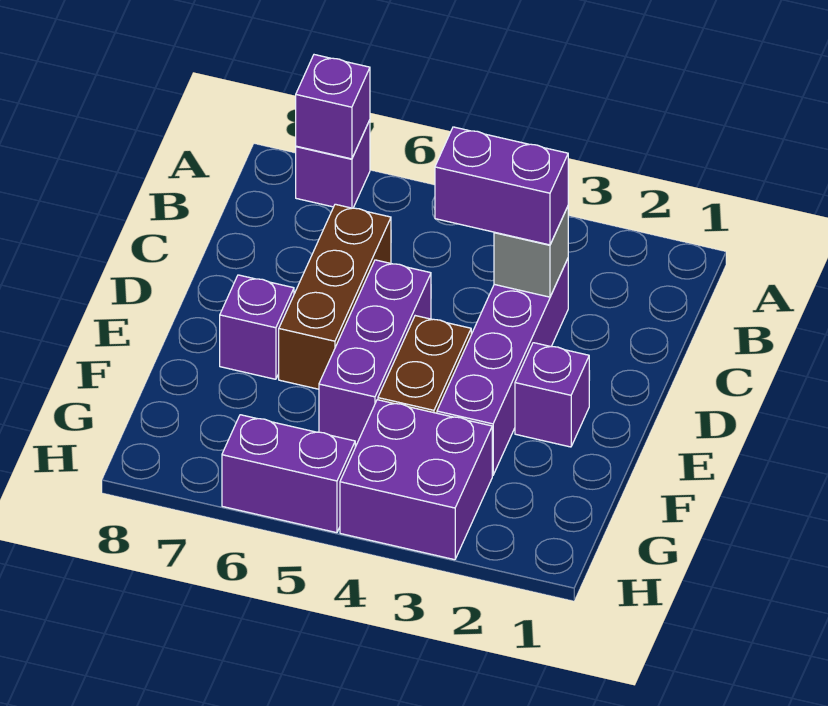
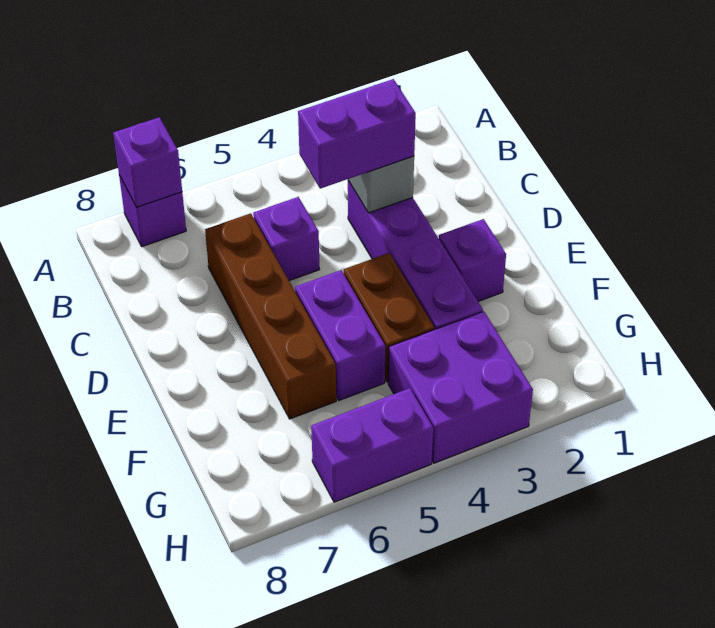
brown 1x3 brick [279,204,391,389] -> brown 1x4 brick [205,213,336,419]
purple 1x3 brick [319,260,431,444] -> purple 1x2 brick [295,270,385,400]
purple 1x1 brick [220,275,294,379] -> purple 1x1 brick moved to [253,197,320,281]

